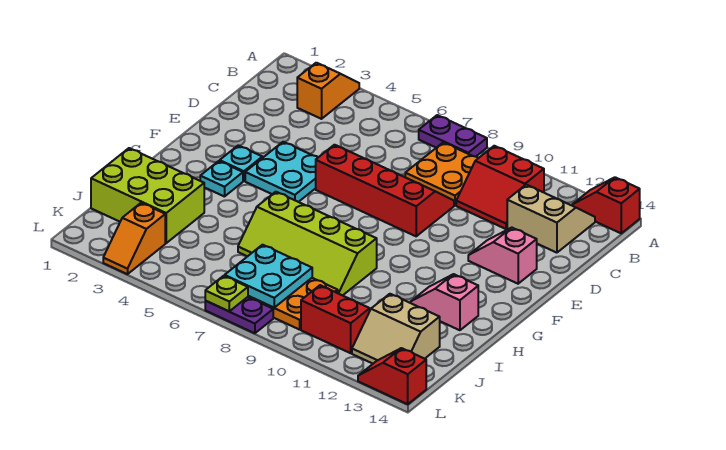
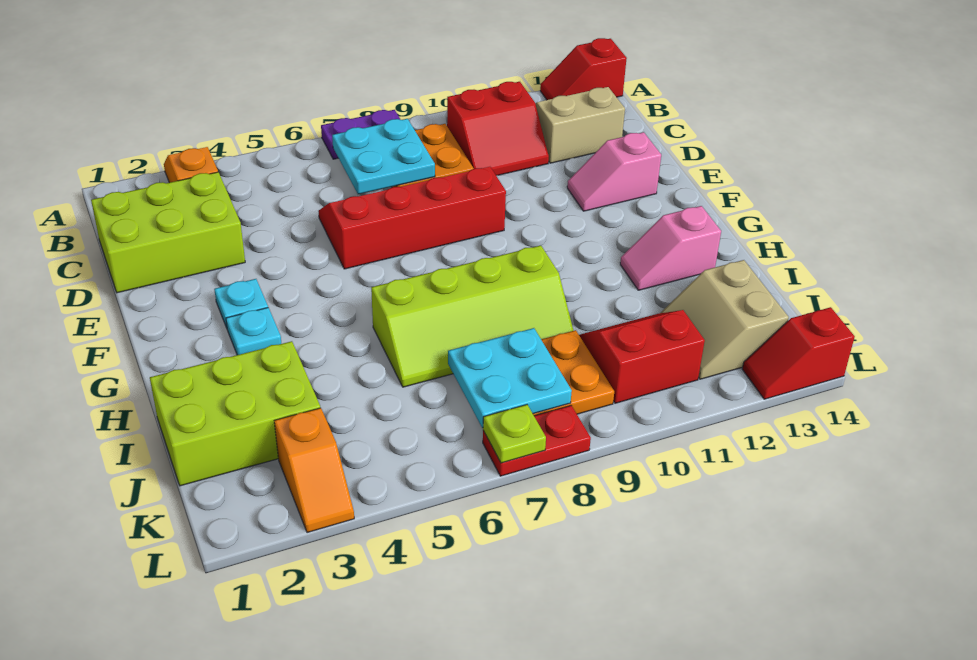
none -> lime 2x3 brick [91,172,245,293]
cyan 2x2 plate [245,142,318,202] -> cyan 2x2 plate moved to [332,119,435,194]
tan 2x2 slope [352,294,440,364] -> tan 2x2 slope turned to [661,260,789,379]
purple 1x2 plate [205,297,273,333] -> red 1x2 plate [483,405,591,476]

